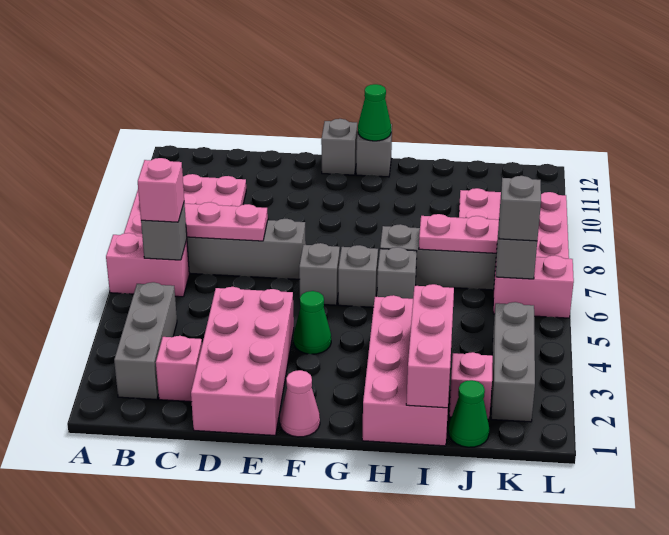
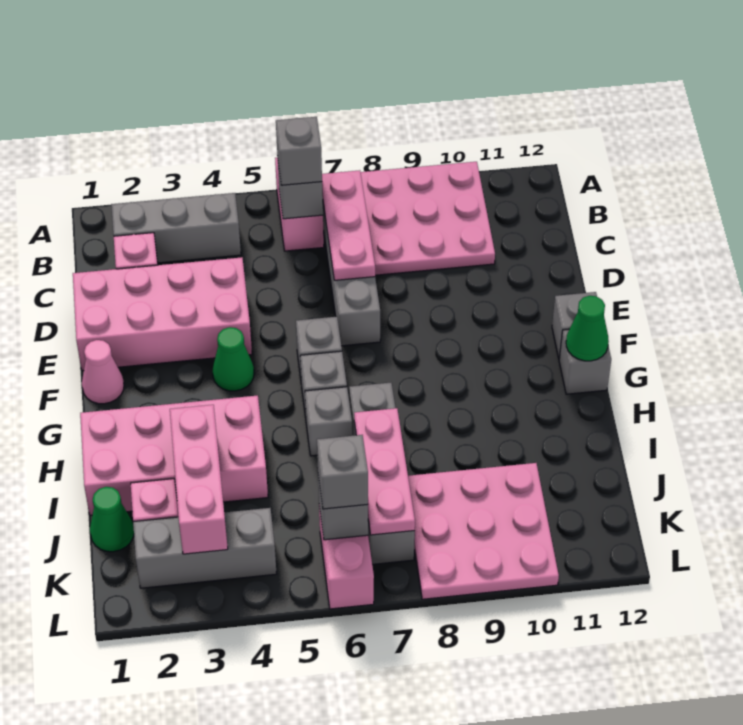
pink 1x1 brick [138,158,184,222] -> grey 1x1 brick [276,117,322,185]
pink 1x3 brick [406,284,454,408] -> pink 1x3 brick turned to [170,405,228,554]

